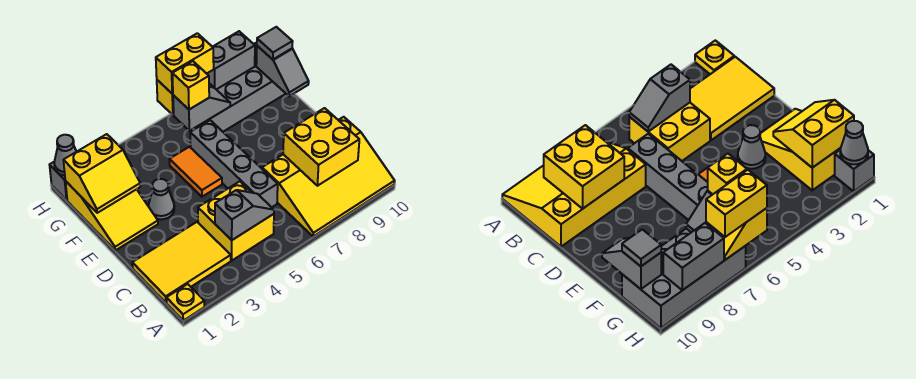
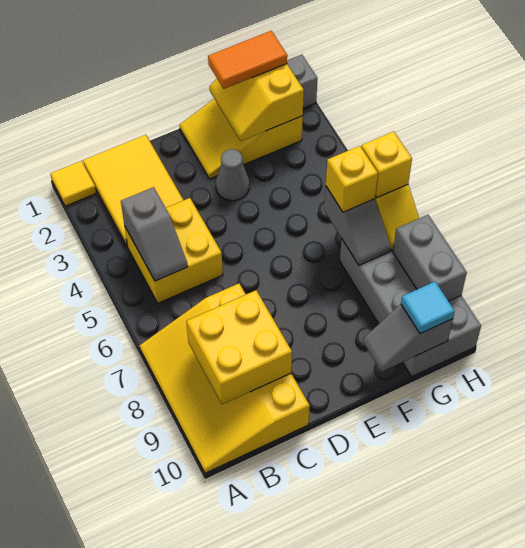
yellow 1x1 plate [167,284,204,321] -> yellow 1x1 tile [50,161,96,206]
grey 1x4 brick [190,120,278,207] -> none
orange 1x2 tile [169,147,222,197] -> orange 1x2 tile moved to [208,31,287,89]
grey 1x1 tile [257,27,293,59] -> cyan 1x1 tile [401,282,455,334]
grey 1x1 cone [54,135,76,175] -> none
yellow 1x2 brick [156,33,214,94] -> yellow 1x1 brick [361,131,412,198]

